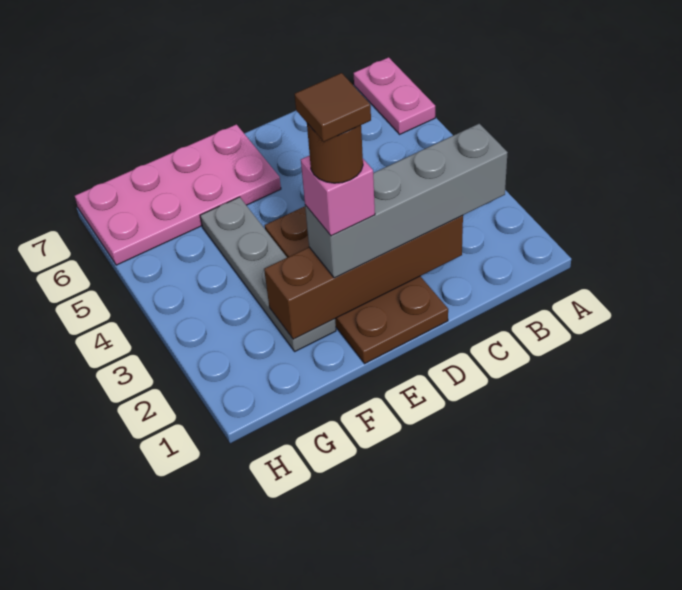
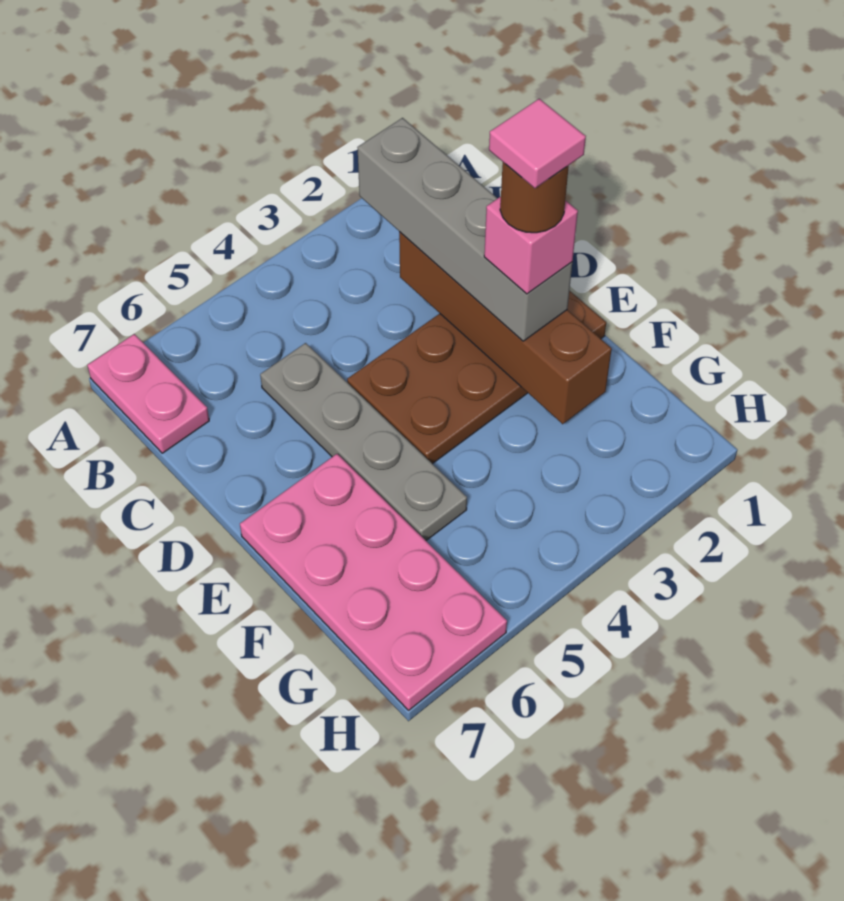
pink 1x2 plate [354,57,435,134] -> pink 1x2 plate turned to [87,334,209,453]
brown 1x1 tile [294,73,371,142] -> pink 1x1 tile [489,99,586,188]
grey 1x4 plate [200,197,336,351] -> grey 1x4 plate turned to [260,343,467,540]

